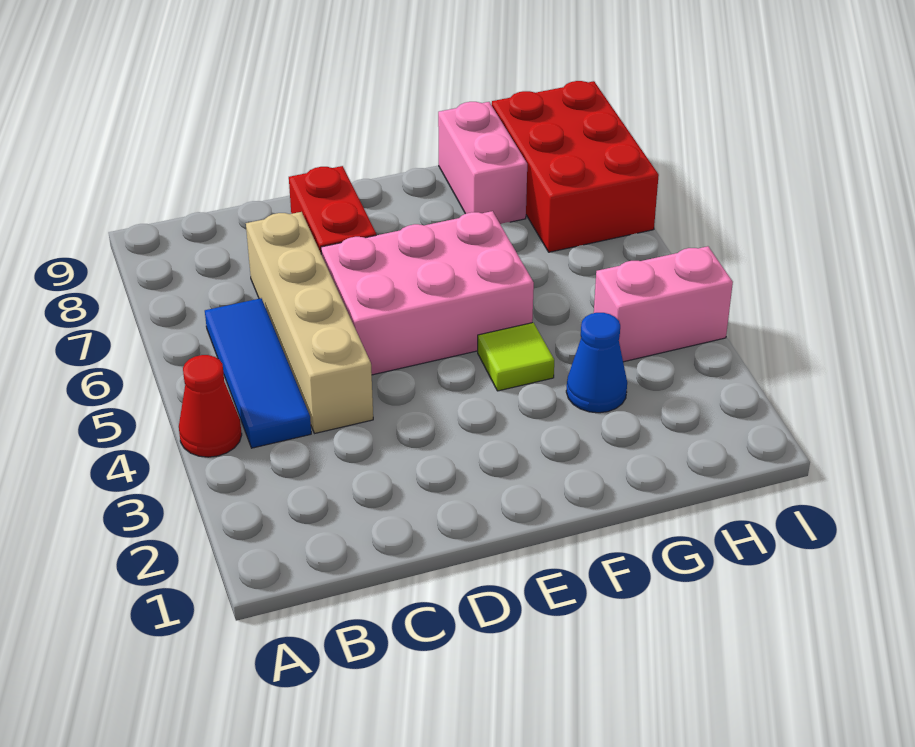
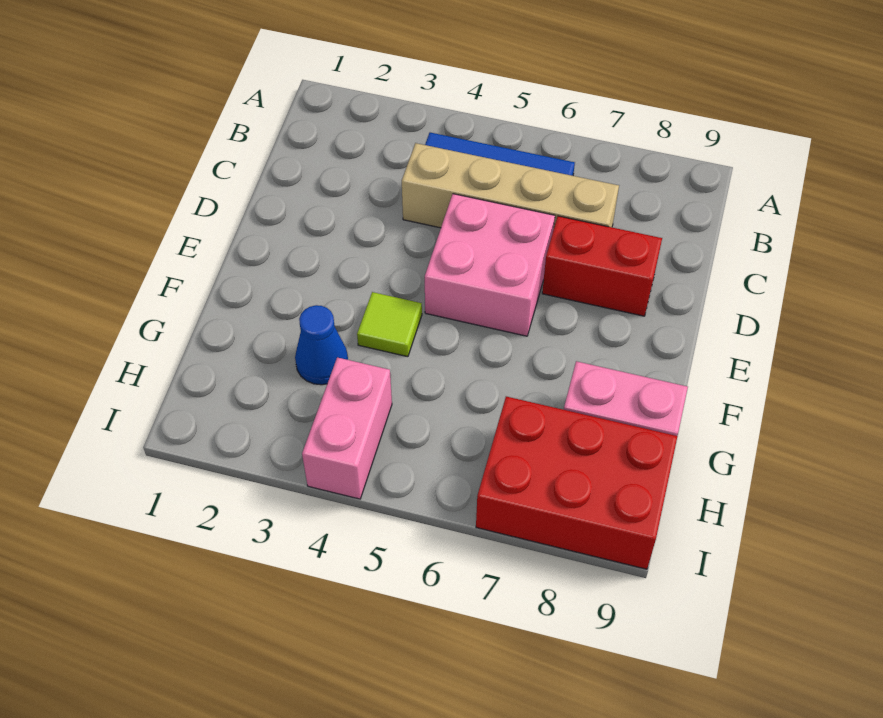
red 1x1 cone [179,355,242,457] -> none
pink 2x3 brick [321,211,534,375] -> pink 2x2 brick [425,194,555,336]

